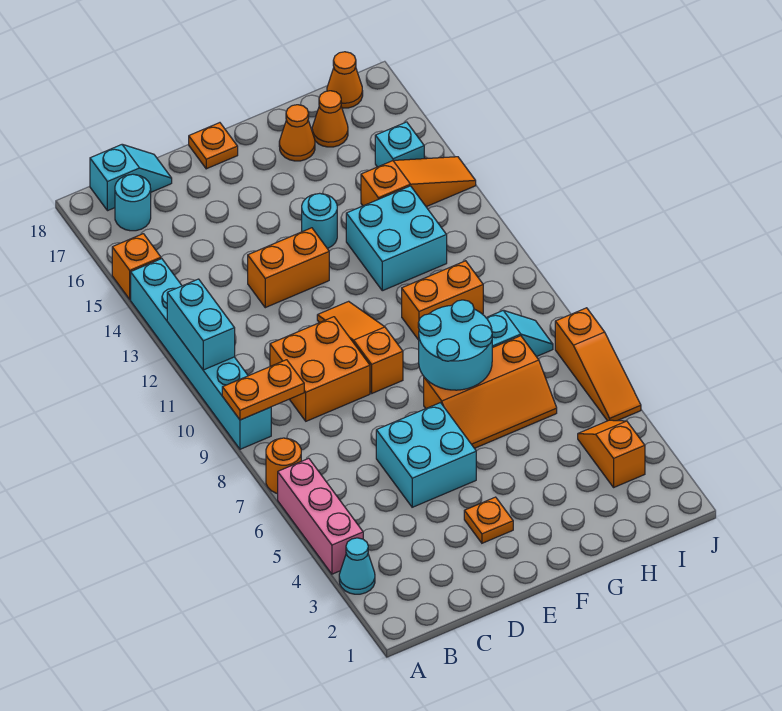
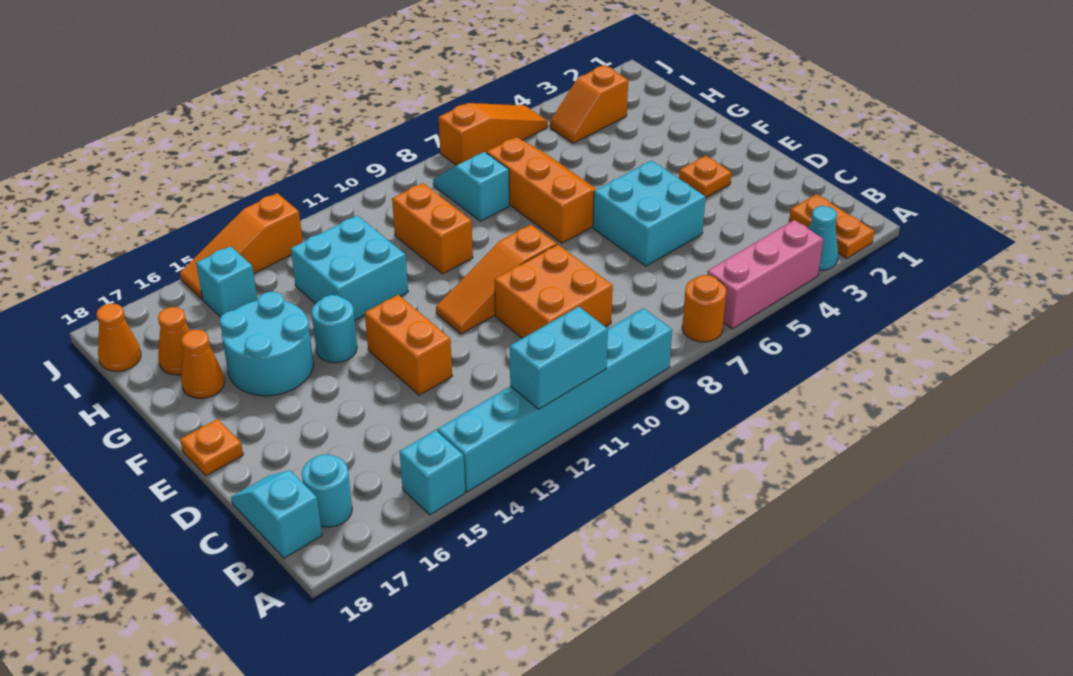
orange 1x2 plate [222,360,304,420] -> orange 1x2 plate moved to [789,194,874,258]
orange 1x1 brick [112,234,161,299] -> cyan 1x1 brick [400,430,465,515]
cyan 2x2 round brick [418,300,492,390] -> cyan 2x2 round brick moved to [220,292,313,396]
orange 1x3 slope [361,157,476,207] -> orange 1x3 slope turned to [180,193,303,299]

